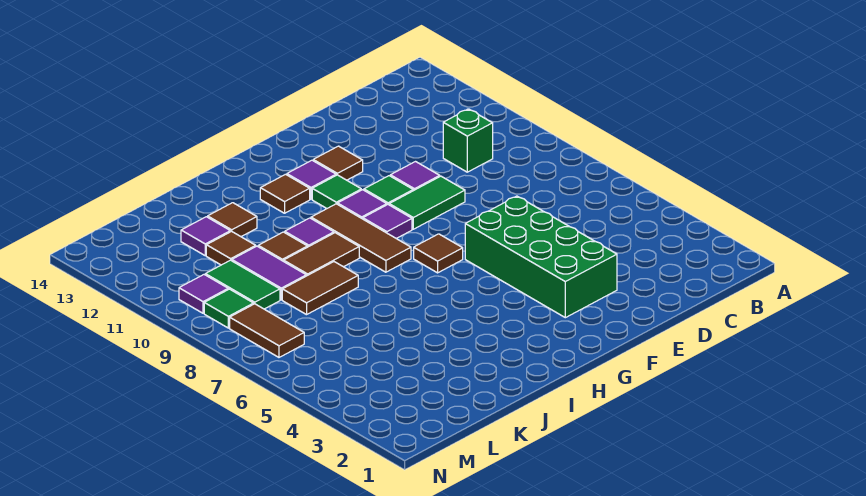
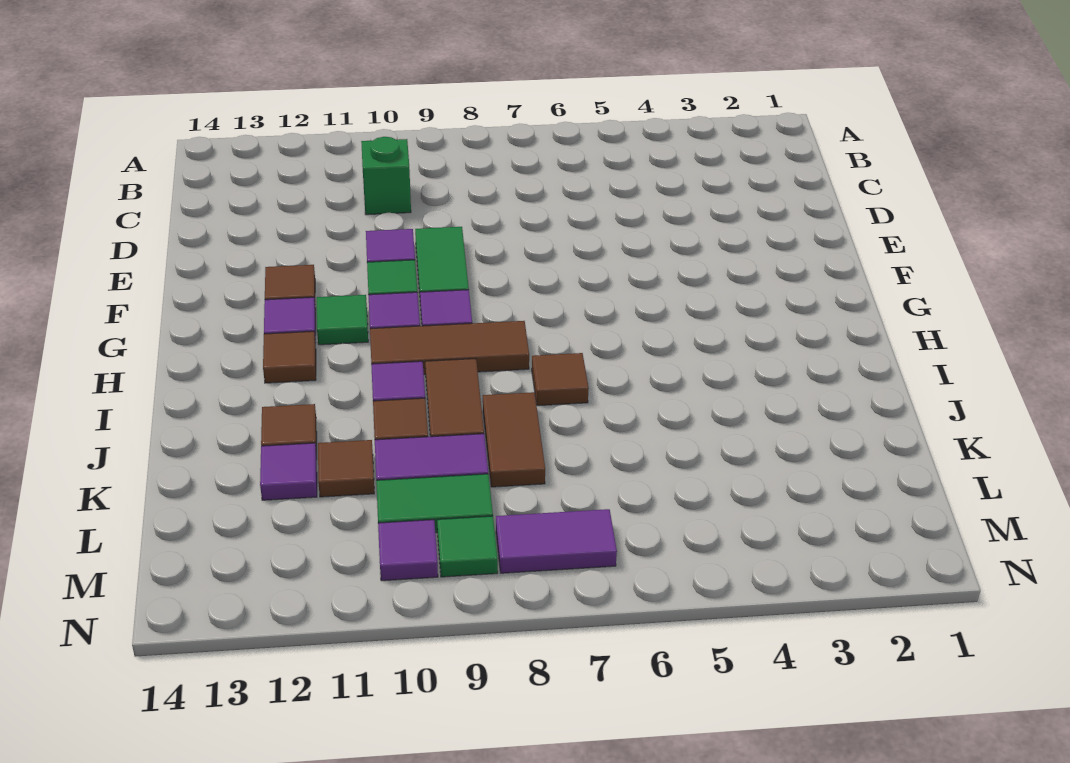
green 2x4 brick [465,196,617,318] -> none
brown 1x1 tile [414,234,463,273] -> brown 1x1 tile moved to [532,353,589,406]
brown 1x2 tile [230,304,304,357] -> purple 1x2 tile [496,509,617,573]

